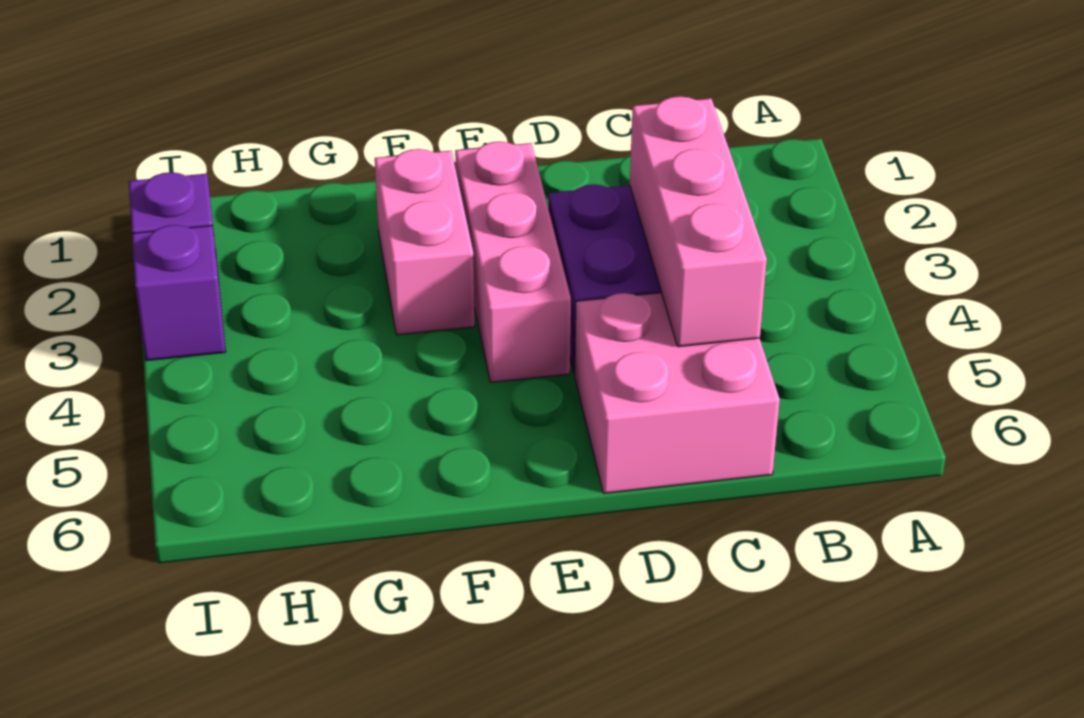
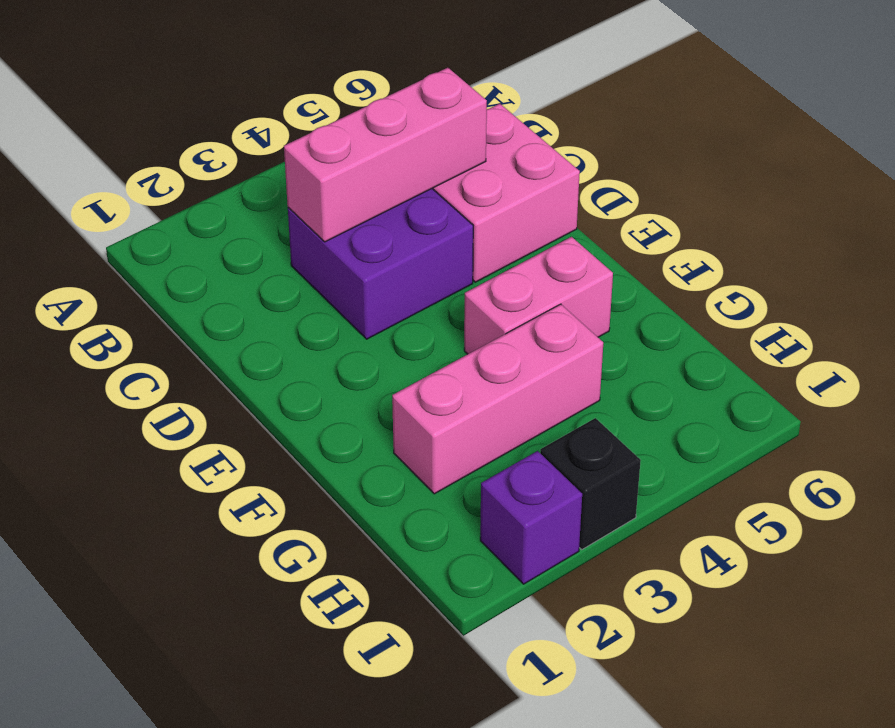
pink 1x3 brick [455,141,571,383] -> pink 1x3 brick moved to [392,304,603,494]
pink 1x2 brick [375,149,475,335] -> pink 1x2 brick moved to [464,237,613,354]
purple 1x1 brick [132,225,226,361] -> black 1x1 brick [540,418,641,549]

